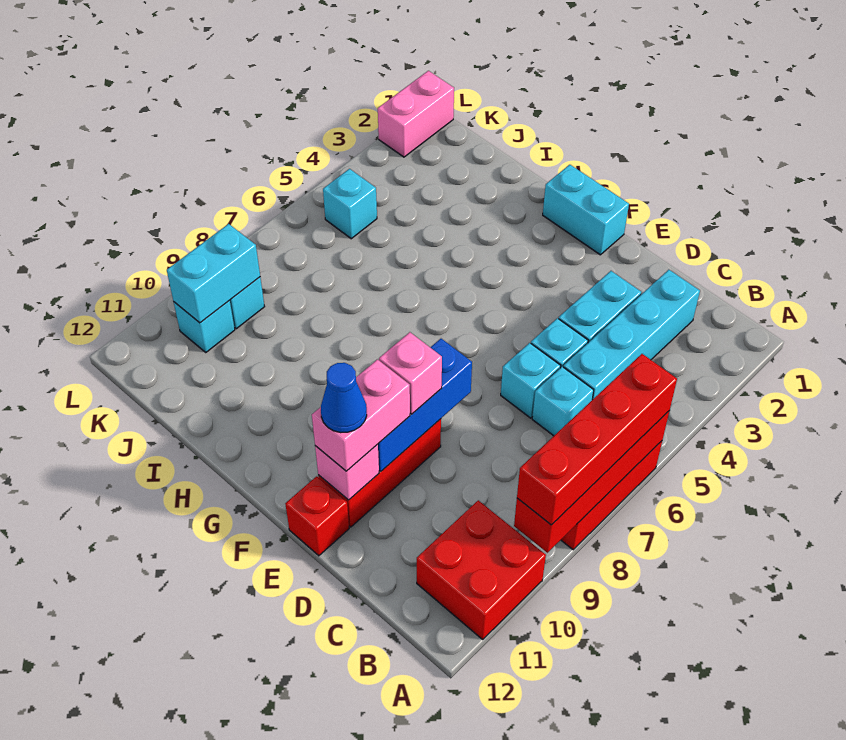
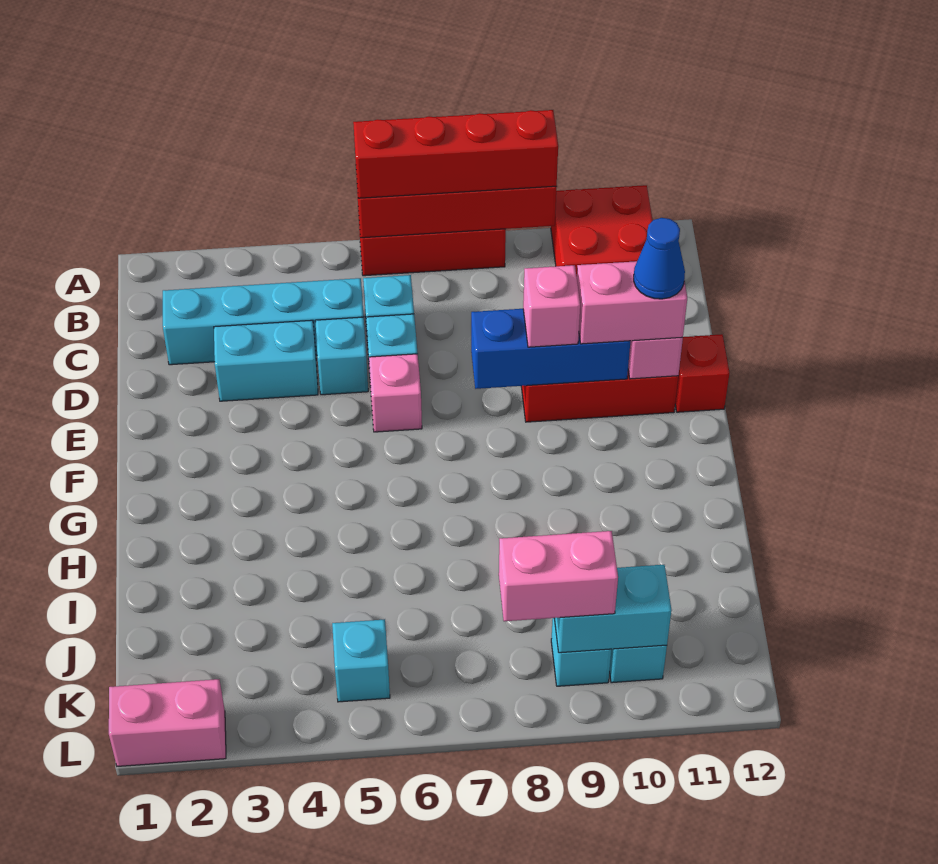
none -> pink 1x1 brick [369,354,422,432]
cyan 1x2 brick [543,165,629,255] -> none
none -> pink 1x2 brick [499,531,618,621]

